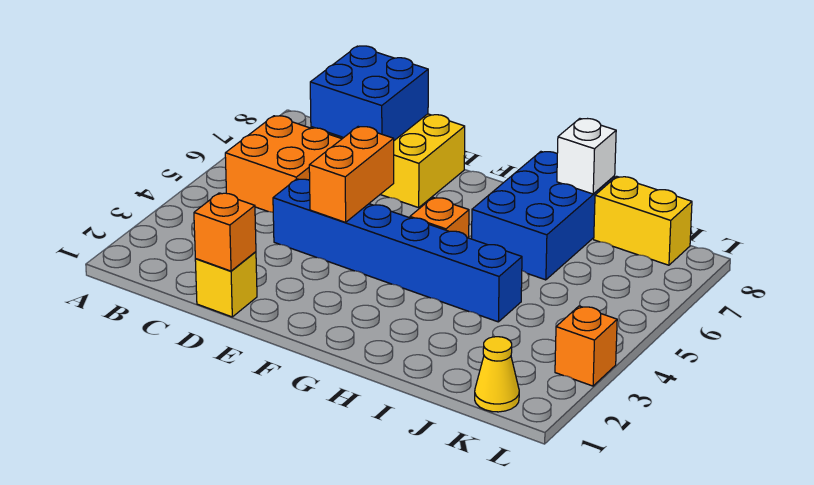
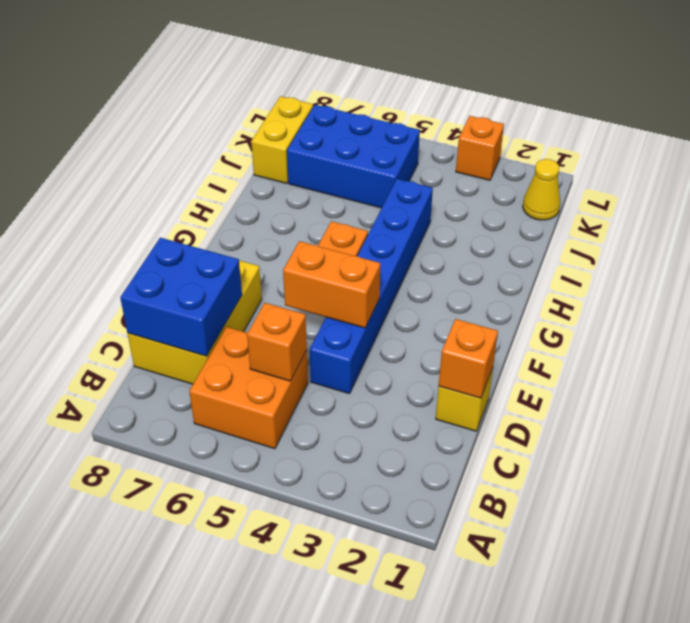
none -> orange 1x1 brick [247,303,307,381]
blue 2x3 brick [472,152,615,280] -> blue 2x3 brick moved to [287,105,420,208]
white 1x1 brick [557,119,616,194] -> none

